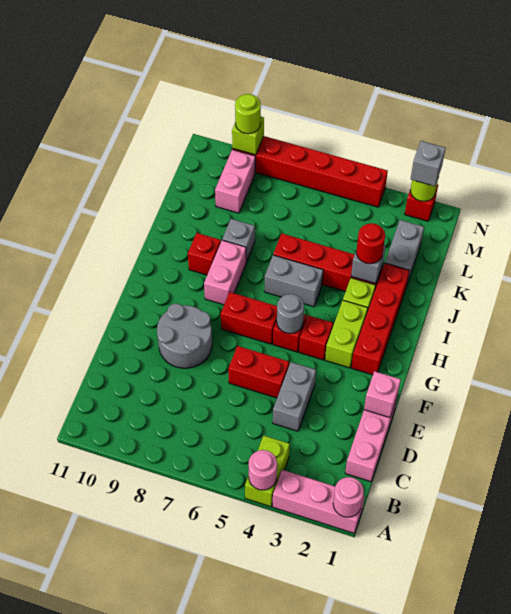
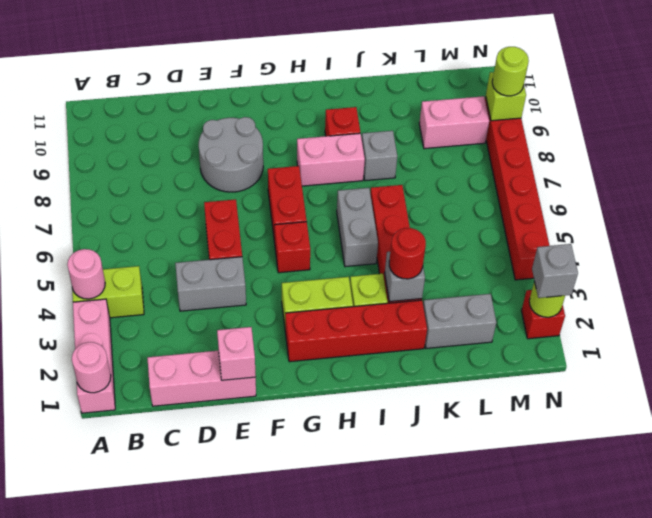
red 1x1 brick [299,315,333,360] -> none
grey 1x1 round brick [277,294,304,333] -> none

